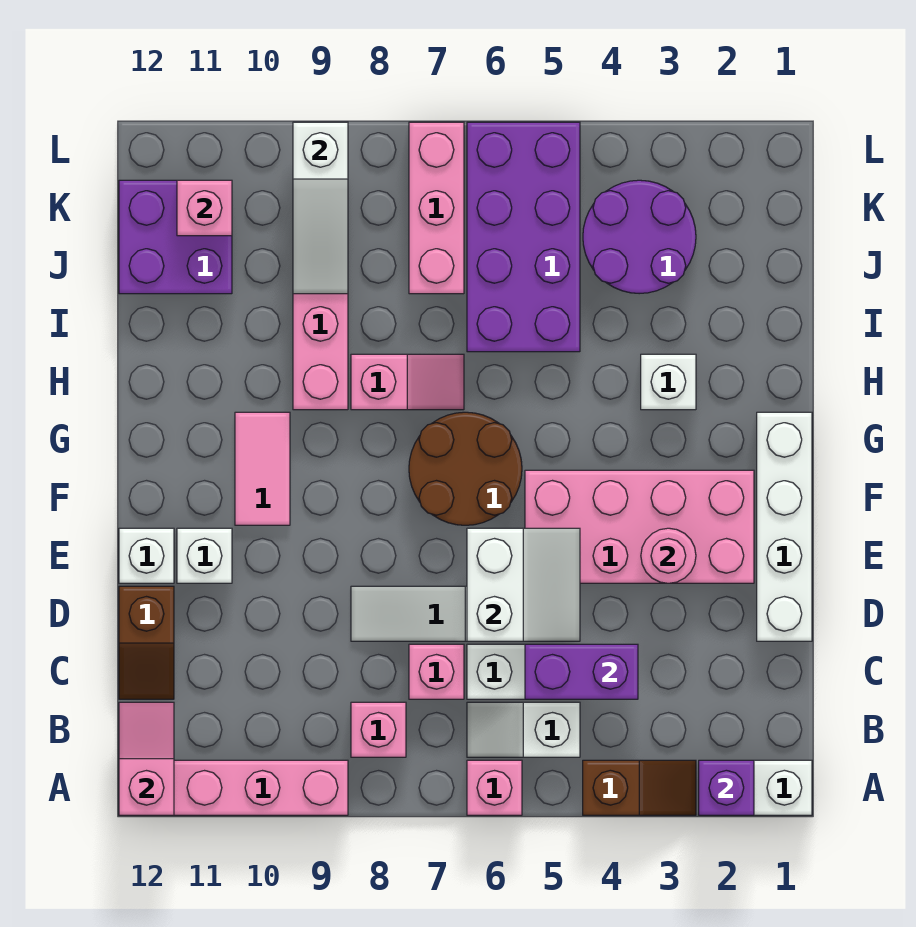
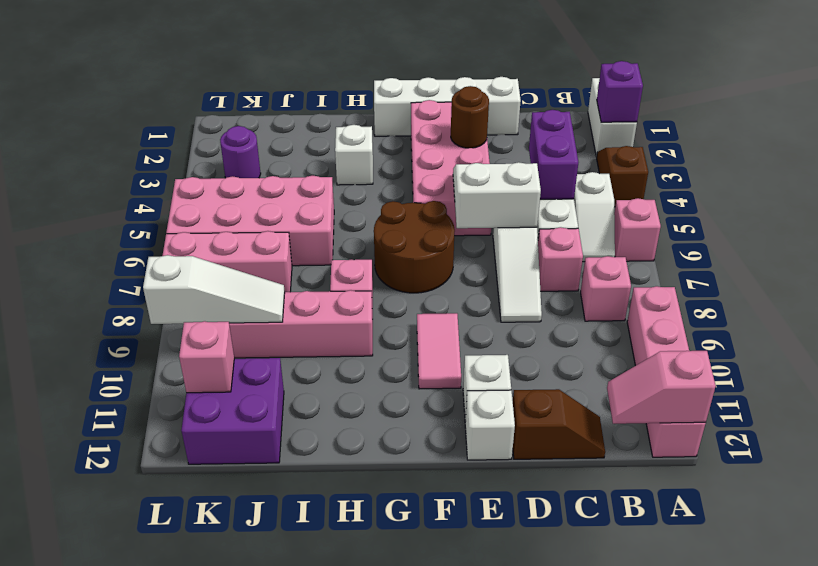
pink 1x1 round brick [641,528,696,583] -> brown 1x1 round brick [451,86,489,148]
pink 1x2 tile [235,412,290,525] -> pink 1x2 tile turned to [417,313,461,389]
purple 2x4 brick [467,122,580,352] -> pink 2x4 brick [166,176,334,266]
purple 2x2 round brick [583,180,696,294] -> purple 1x1 round brick [220,126,261,178]

